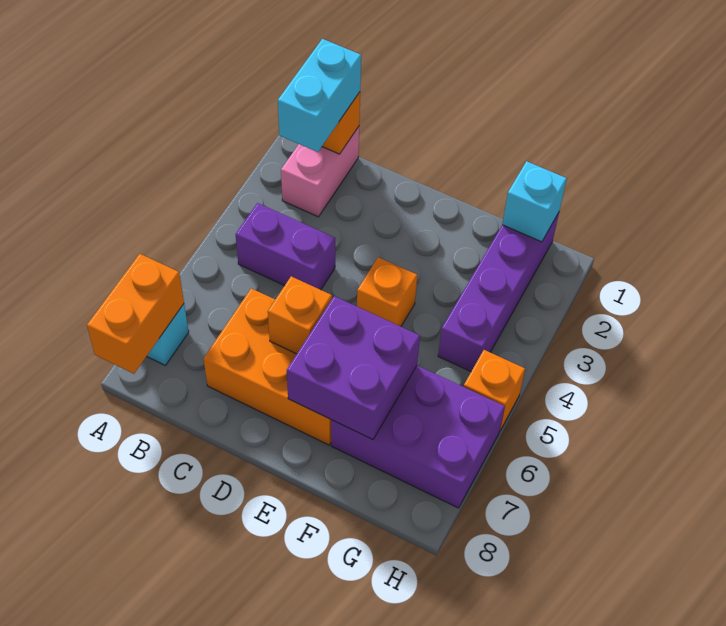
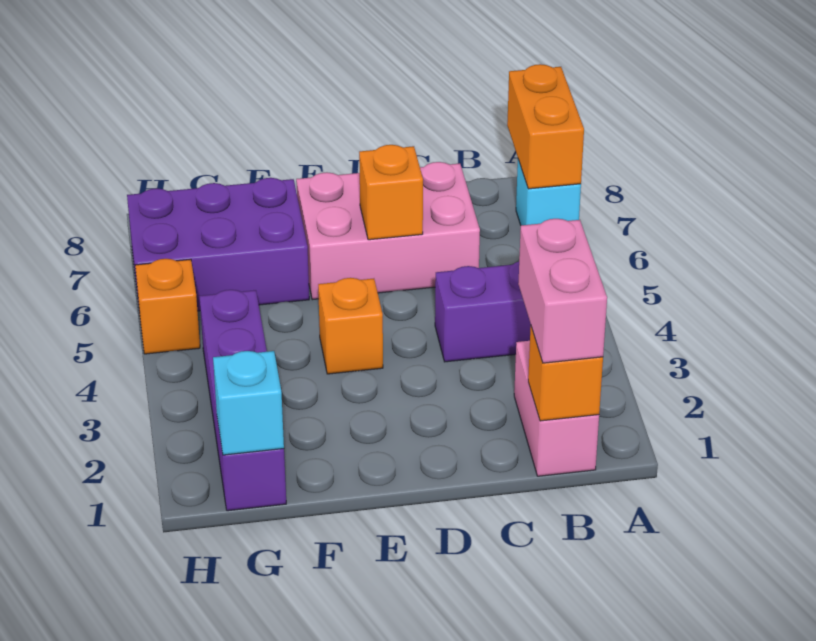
cyan 1x2 brick [278,39,361,152] -> pink 1x2 brick [518,219,607,363]
orange 2x3 brick [204,288,331,445] -> pink 2x3 brick [296,162,480,300]
purple 2x2 brick [287,296,420,440] -> none

